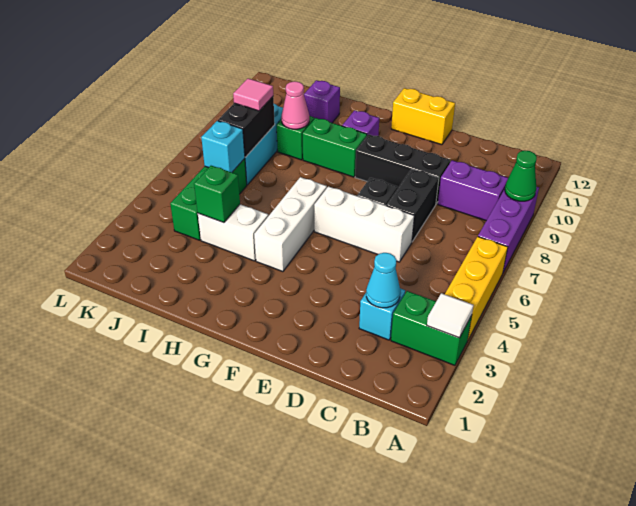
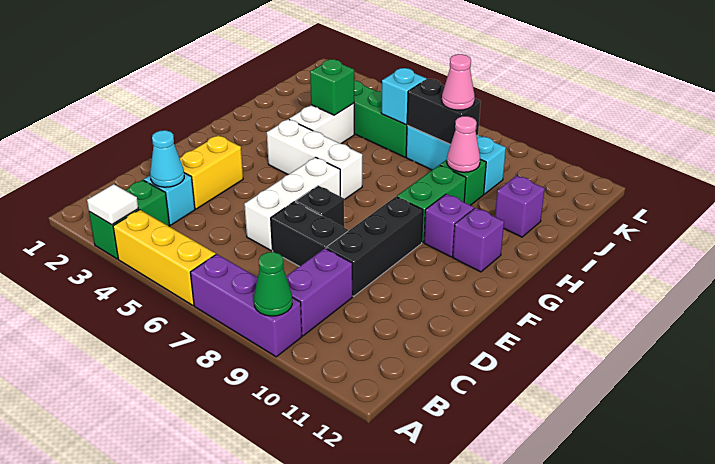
yellow 1x2 brick [391,88,455,145] -> yellow 1x2 brick moved to [180,135,243,209]
none -> purple 1x1 brick [453,208,504,272]
pink 1x1 tile [233,78,273,111] -> pink 1x1 cone [442,54,475,110]

